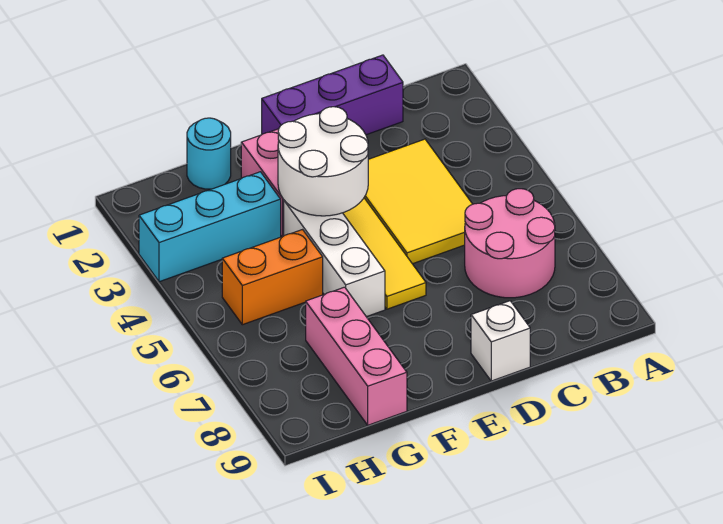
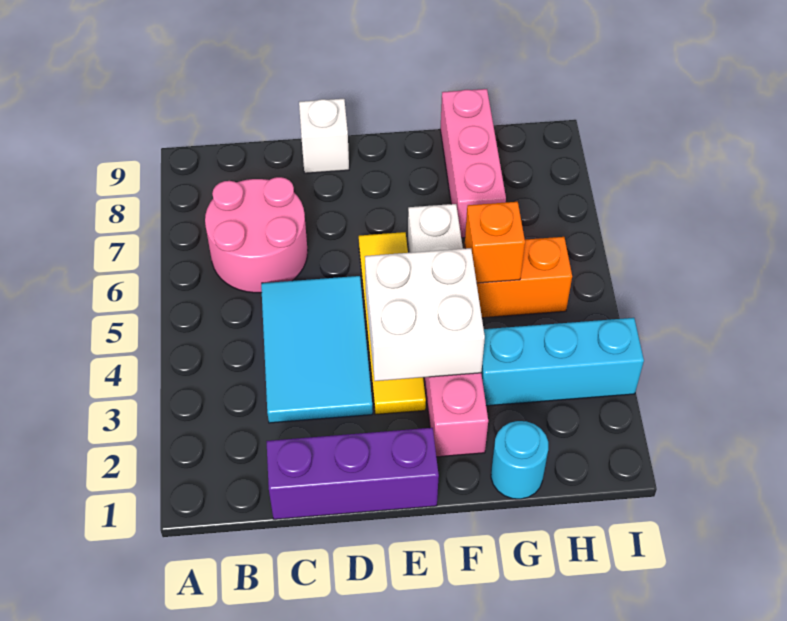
yellow 2x3 tile [364,139,472,264] -> cyan 2x3 tile [261,276,373,423]
white 2x2 round brick [278,107,368,216] -> white 2x2 brick [365,248,485,381]
none -> orange 1x1 brick [465,202,525,283]

